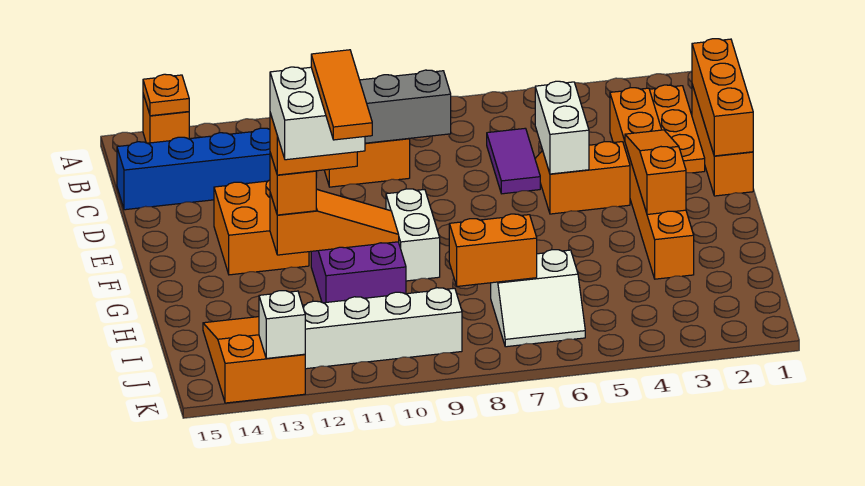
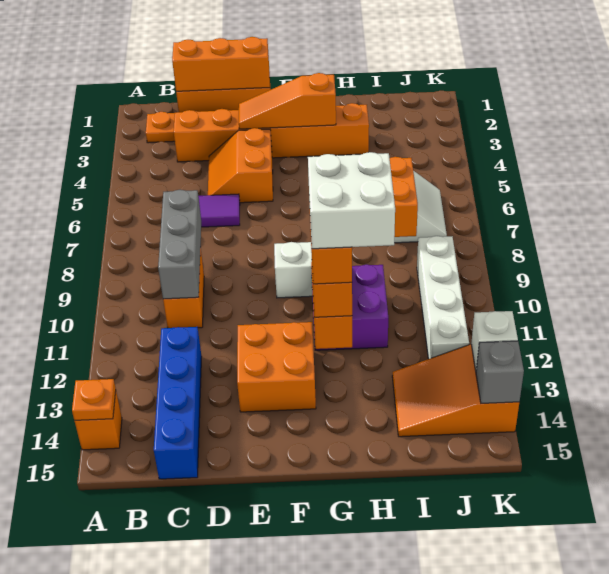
white 1x2 brick [535,81,589,174] -> none
orange 1x3 tile [311,50,372,140] -> none
none -> grey 1x1 brick [476,341,524,403]

